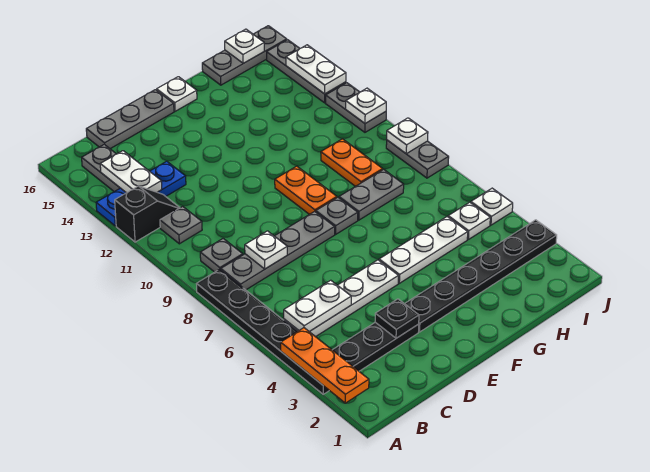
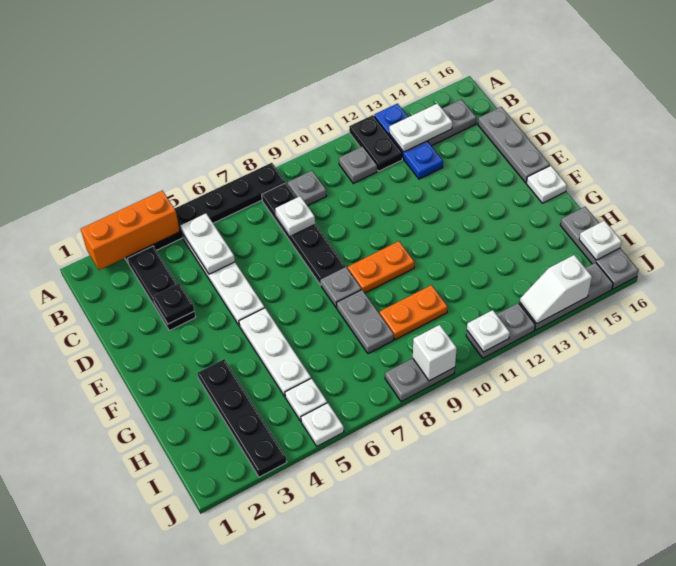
orange 1x3 plate [281,328,369,403] -> orange 1x3 brick [81,191,180,270]
black 1x2 slope [115,186,180,242] -> black 1x2 plate [349,115,402,171]
grey 1x4 plate [221,211,335,290] -> black 1x4 plate [262,183,346,285]
black 1x6 plate [405,220,557,332] -> black 1x4 plate [198,359,287,477]
white 1x1 plate [387,118,428,154] -> white 1x1 brick [413,325,457,381]
white 1x2 plate [286,45,346,94] -> white 1x2 slope [520,255,592,324]

